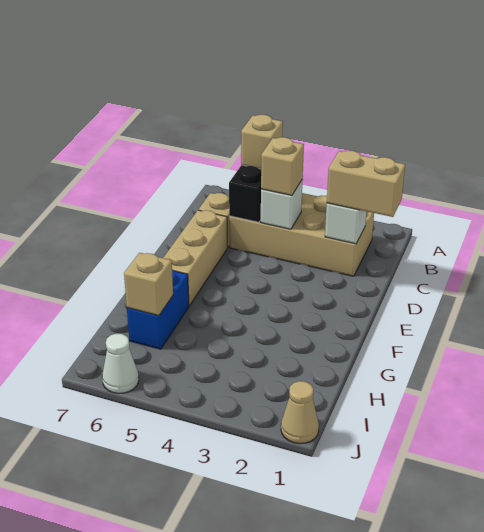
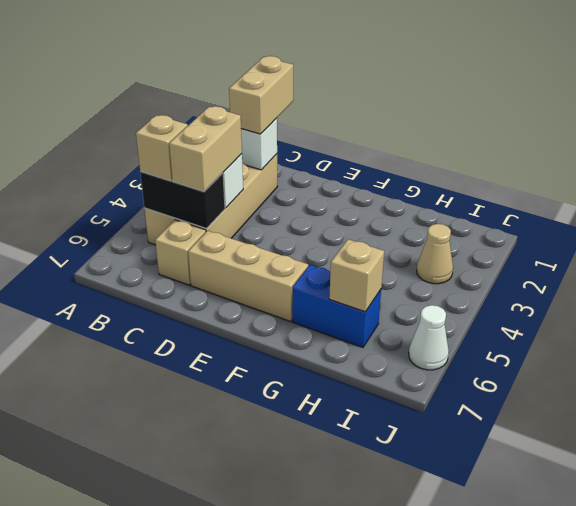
tan 1x1 brick [261,137,304,196] -> tan 1x2 brick [169,106,242,192]
tan 1x1 cone [281,381,319,444] -> tan 1x1 cone moved to [417,224,453,284]

